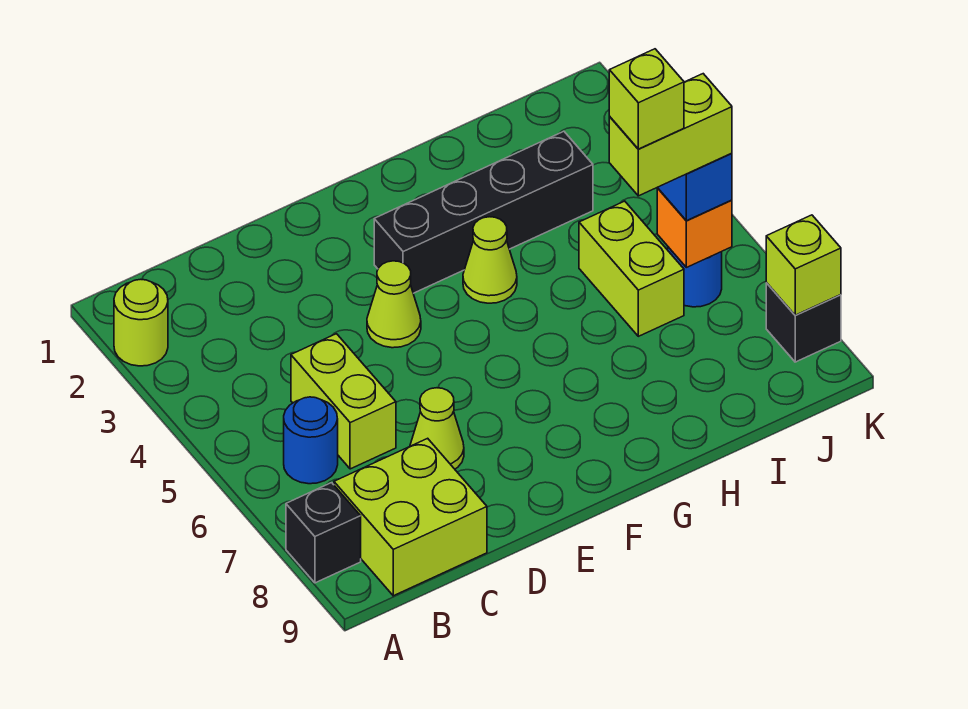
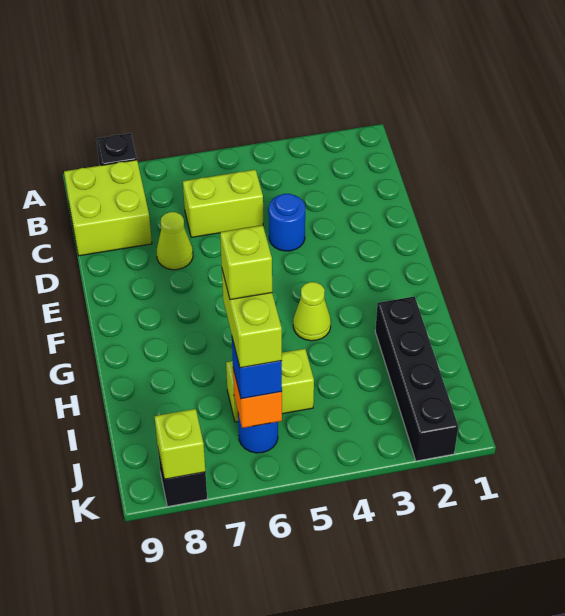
lime 1x1 round brick [114,279,168,366] -> none
blue 1x1 round brick [284,397,338,484] -> blue 1x1 round brick moved to [269,194,305,251]
lime 1x1 cone [367,261,421,348] -> none
black 1x4 brick [374,131,593,293] -> black 1x4 brick moved to [375,297,458,461]

